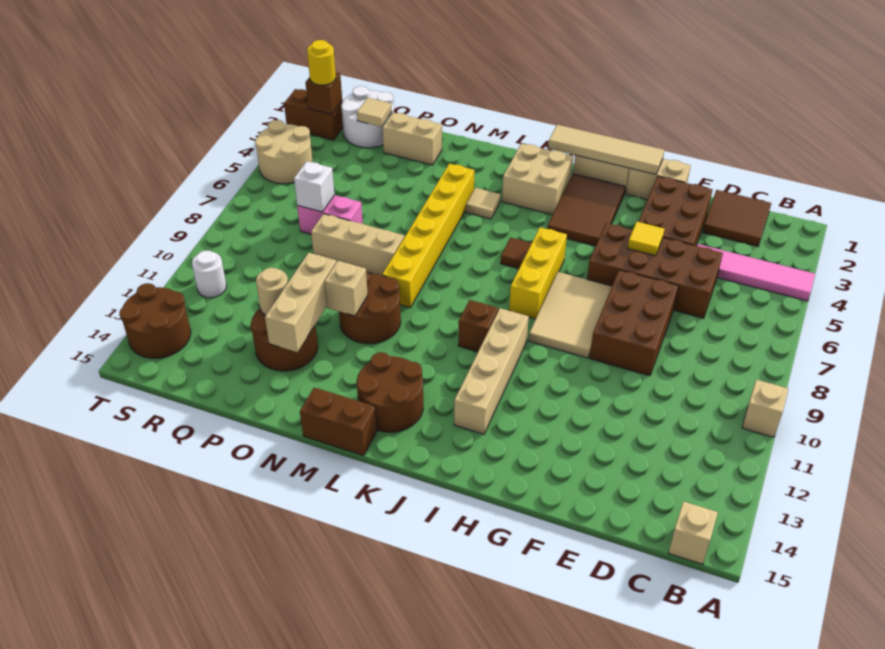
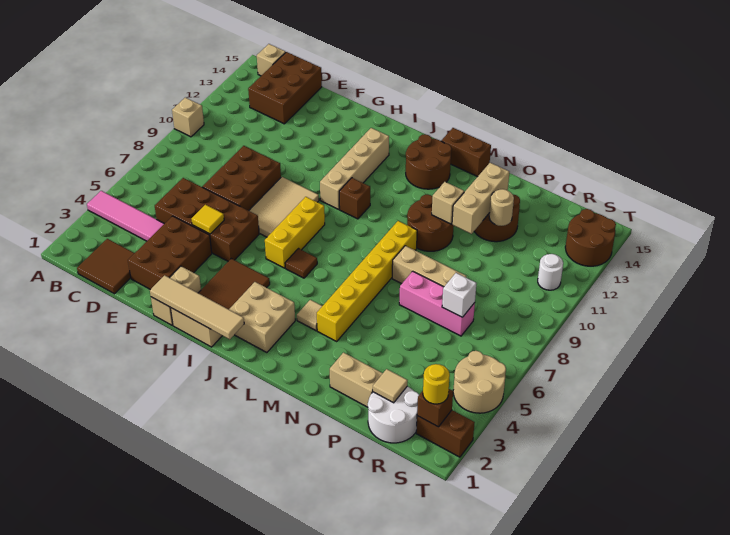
none -> brown 2x3 brick [248,52,322,124]
tan 1x2 brick [626,159,691,200] -> tan 1x2 brick turned to [151,266,201,325]
pink 1x2 brick [297,195,363,234] -> pink 1x3 brick [399,271,475,336]

